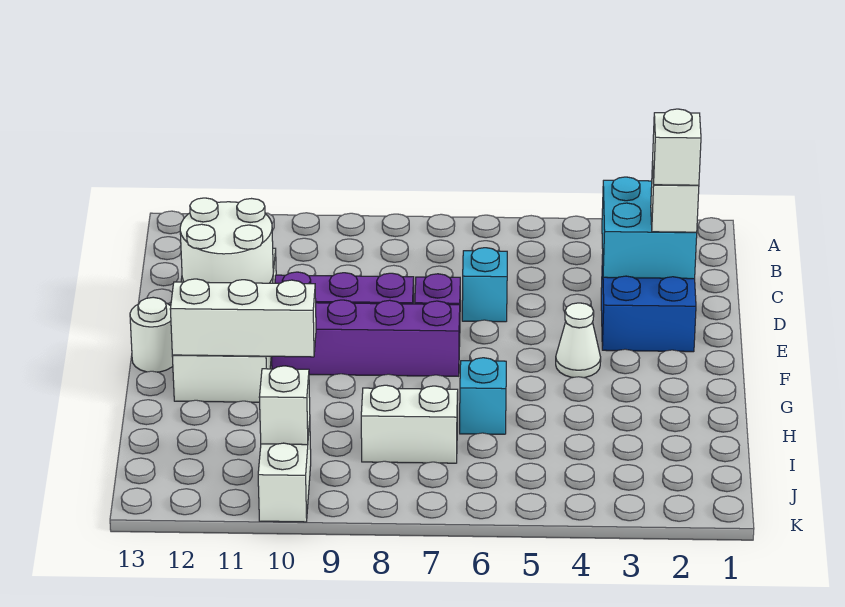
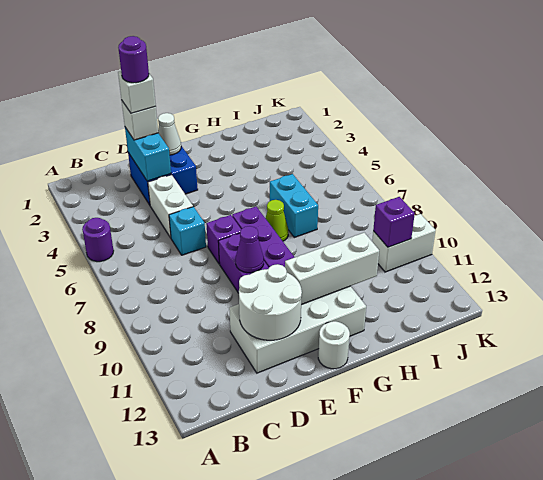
none -> purple 1x1 round brick [82,218,114,262]
cyan 2x2 brick [602,177,697,279] -> cyan 1x2 brick [125,127,171,181]
none -> purple 1x1 round brick [118,36,149,83]
none -> purple 1x1 cone [236,226,264,273]
white 1x1 cone [556,303,601,378] -> white 1x1 cone moved to [158,113,181,155]
none -> lime 1x1 cone [266,200,288,241]
white 1x3 brick [170,279,316,357] -> white 1x3 brick turned to [285,233,379,305]
cyan 1x1 brick [460,358,506,434] -> cyan 1x2 brick [270,174,318,237]
white 1x2 brick [361,385,458,463] -> white 1x2 brick moved to [148,175,193,238]
white 1x1 brick [259,366,310,445] -> purple 1x1 brick [373,197,415,247]

